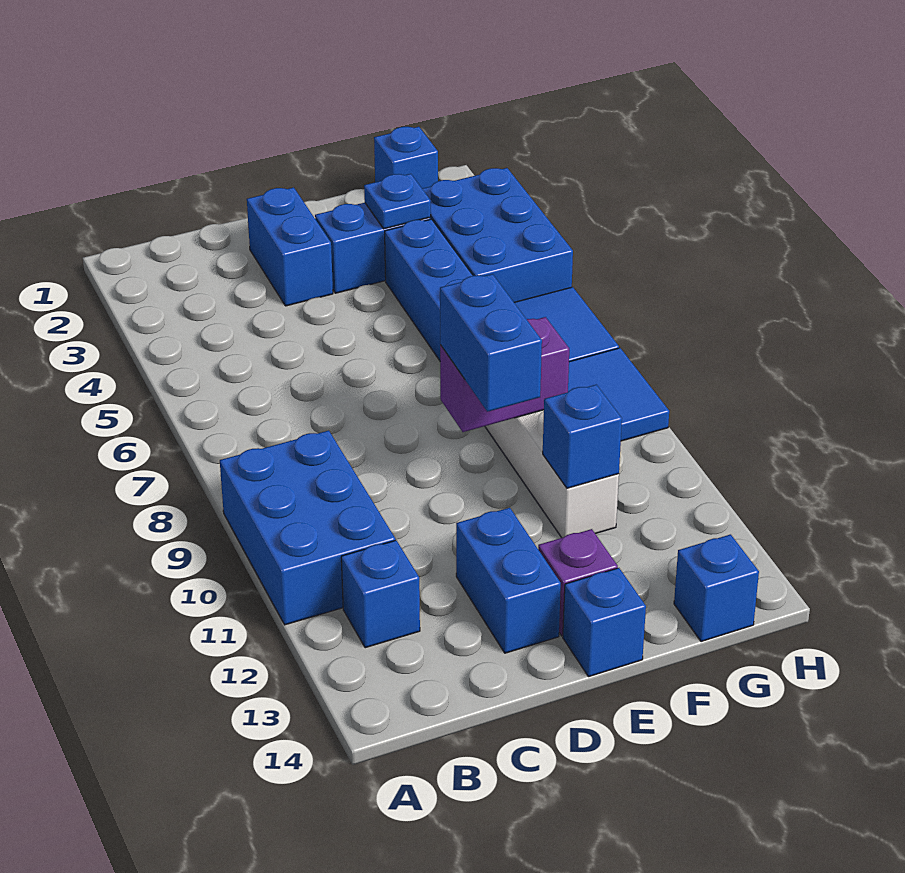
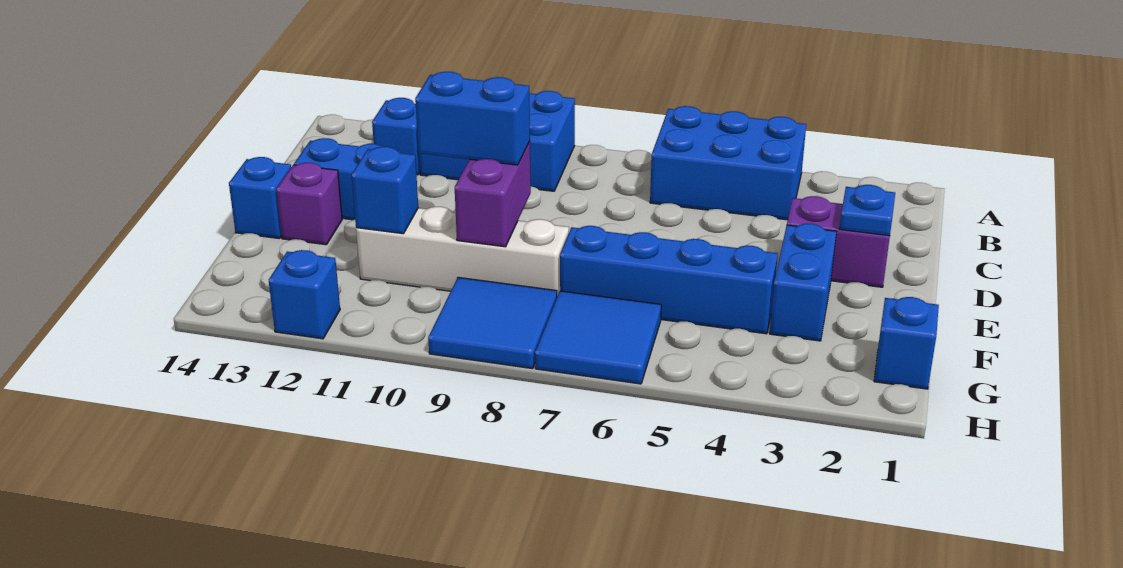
blue 1x2 brick [247,187,333,306] -> purple 1x2 brick [787,196,890,287]
blue 1x1 plate [364,174,431,229] -> blue 1x1 plate moved to [840,185,895,236]
blue 2x3 brick [422,168,573,302] -> blue 2x3 brick moved to [650,106,806,220]
blue 1x1 brick [674,534,759,642] -> blue 1x1 brick moved to [269,250,340,339]

